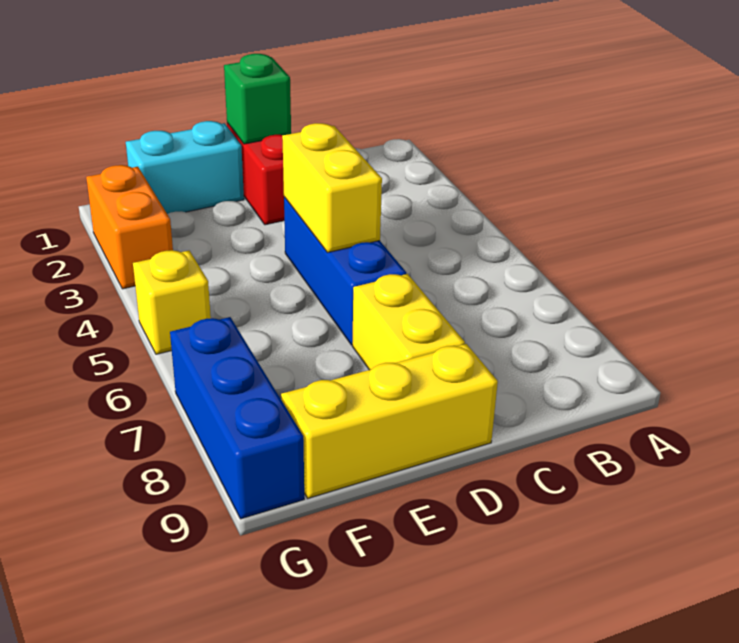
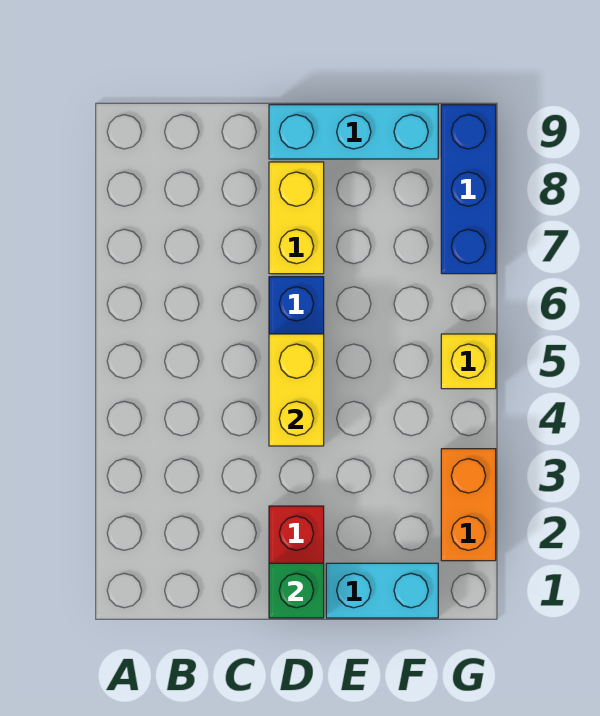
yellow 1x3 brick [281,344,498,498] -> cyan 1x3 brick [269,105,438,159]

